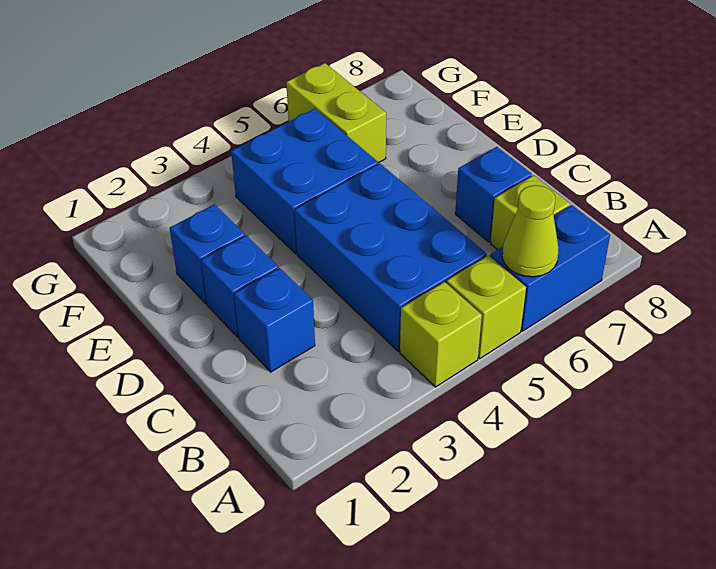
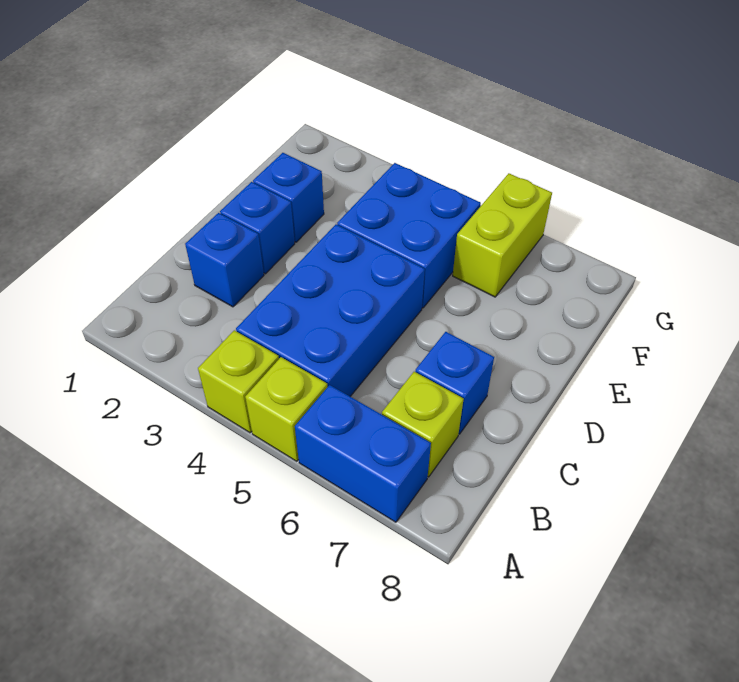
lime 1x1 cone [502,185,558,277] -> none

